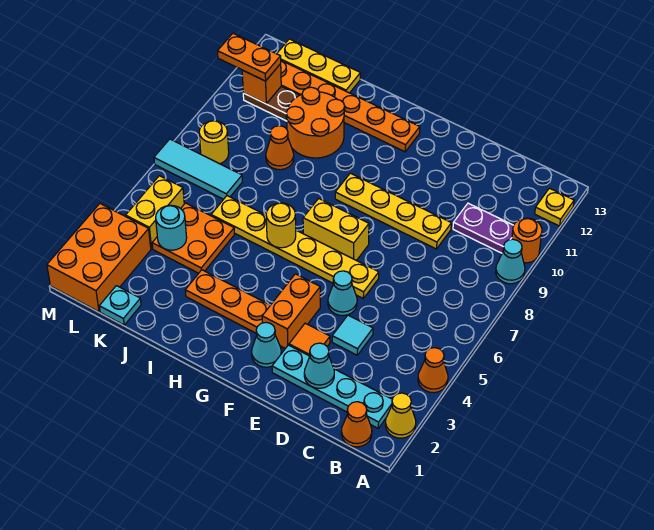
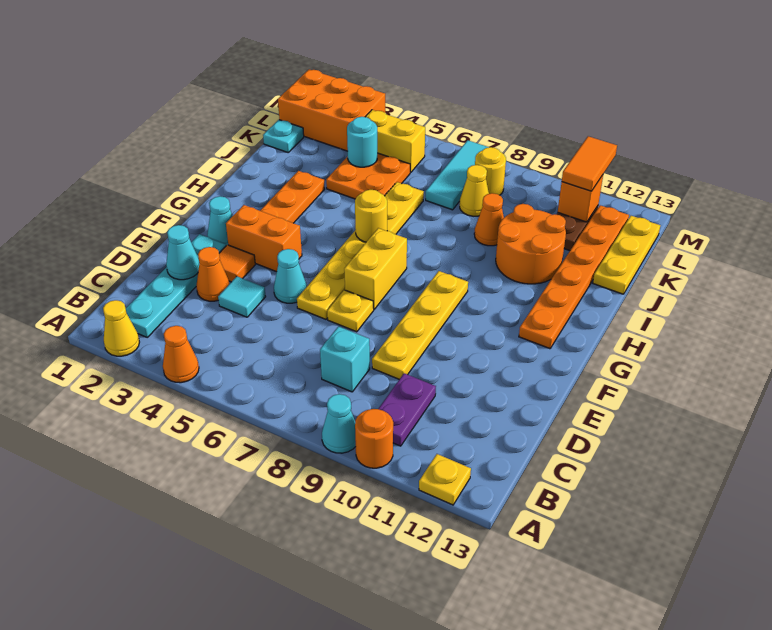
orange 1x1 cone [341,402,372,447] -> orange 1x1 cone moved to [196,247,230,301]
none -> cyan 1x1 brick [320,326,370,392]
none -> yellow 1x1 plate [327,290,374,332]
none -> yellow 1x1 cone [460,165,489,216]
orange 1x2 plate [218,33,281,81] -> orange 1x2 tile [562,136,617,191]

